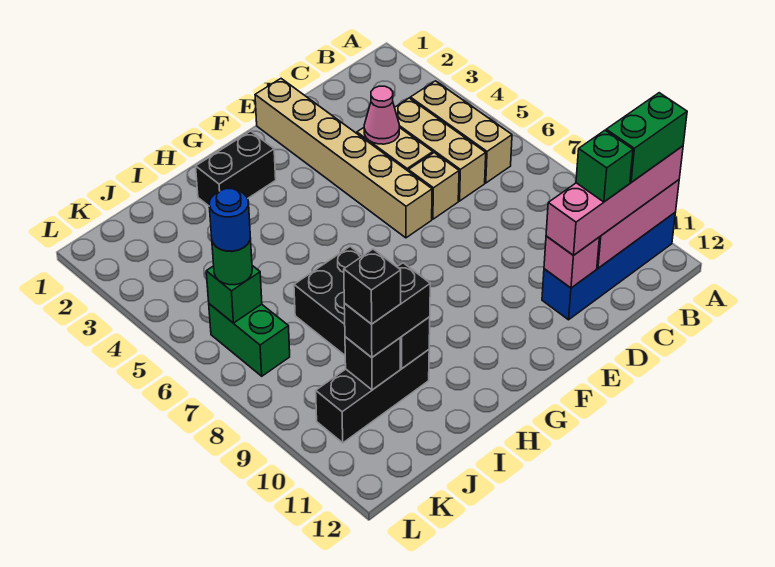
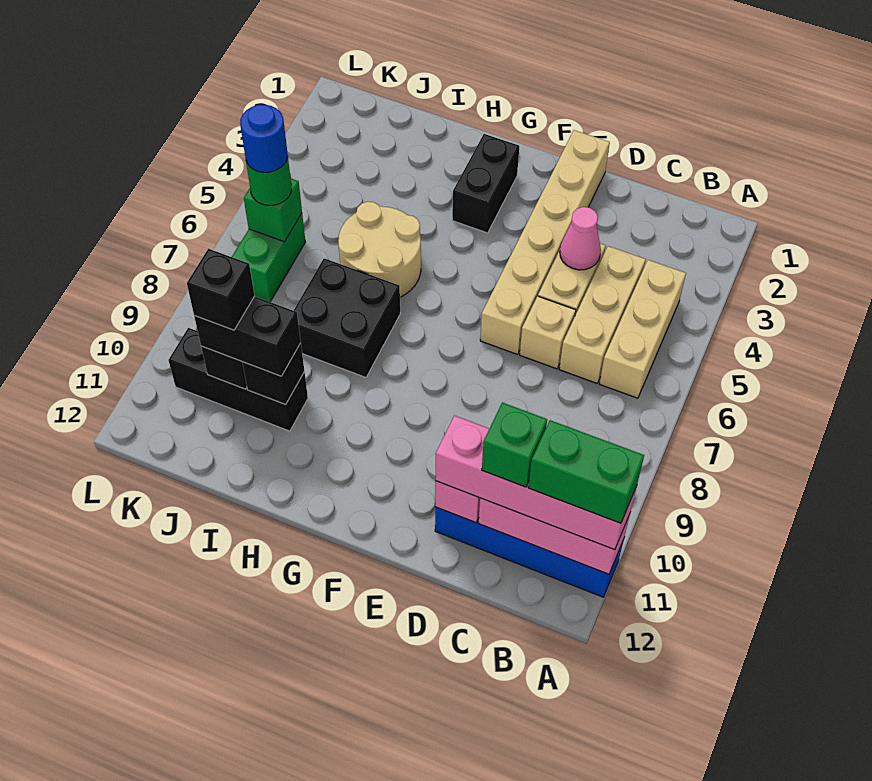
black 1x2 brick [196,131,276,206] -> black 1x2 brick turned to [452,134,519,233]
none -> tan 2x2 round brick [338,202,421,297]

